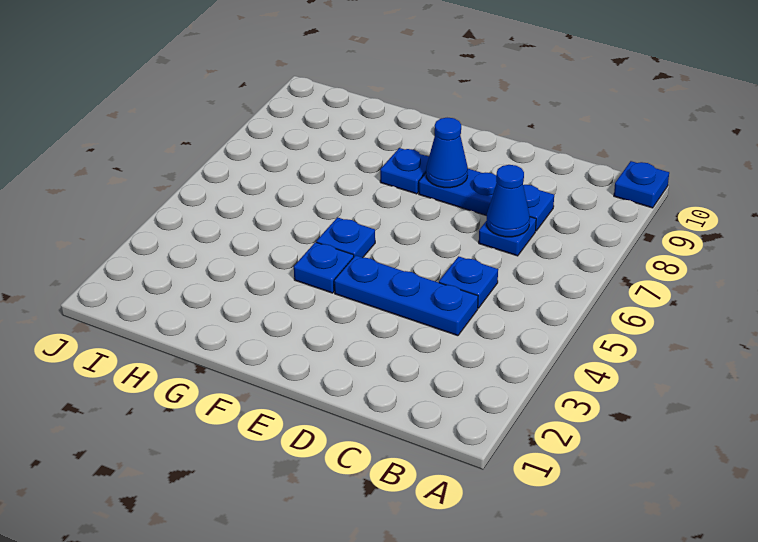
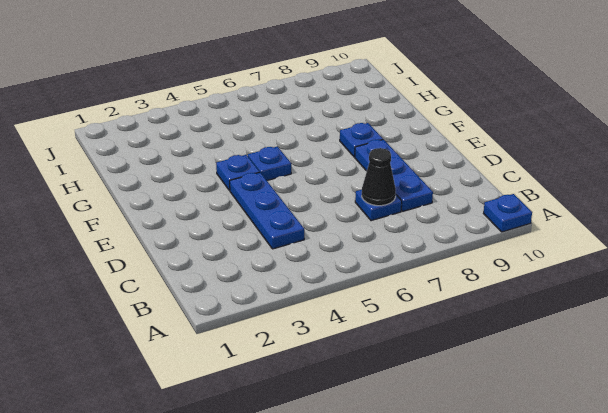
blue 1x1 plate [439,256,498,308] -> none
blue 1x1 cone [487,165,530,237] -> black 1x1 cone [362,148,396,206]
blue 1x1 cone [426,118,468,188] -> none

